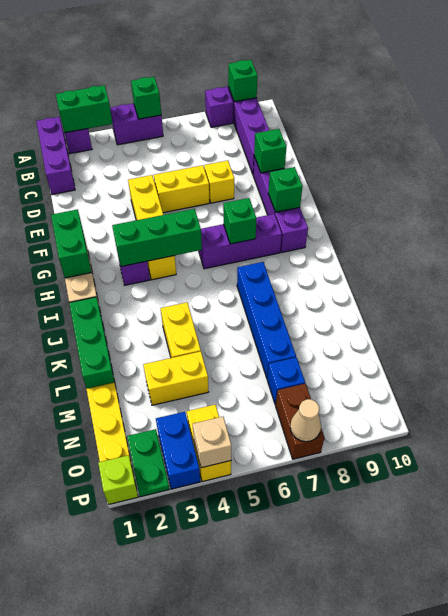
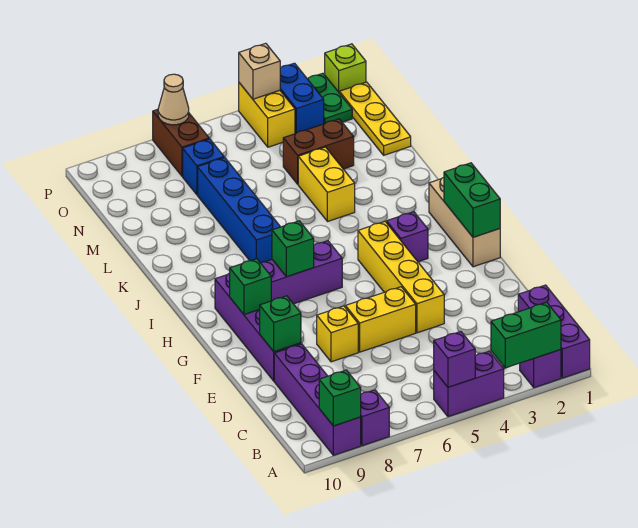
green 1x1 brick [131,77,161,119] -> purple 1x1 brick [434,331,475,387]
green 1x3 brick [112,209,202,267] -> none
green 1x3 brick [69,297,115,389] -> none
yellow 1x2 brick [143,351,208,405] -> brown 1x2 brick [283,119,354,184]

